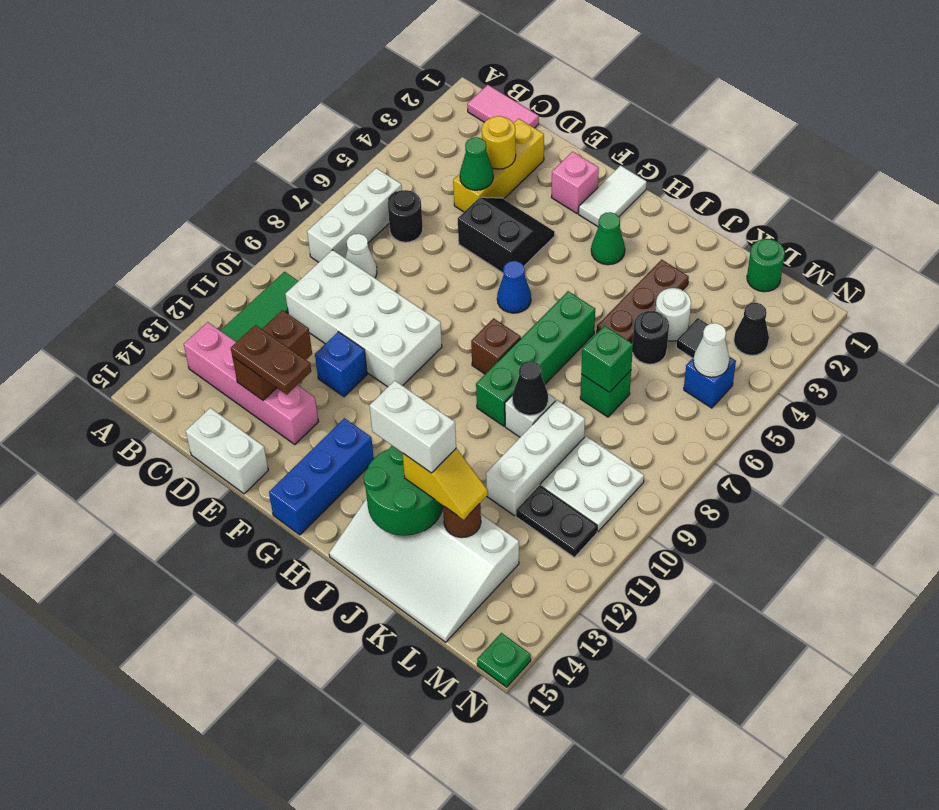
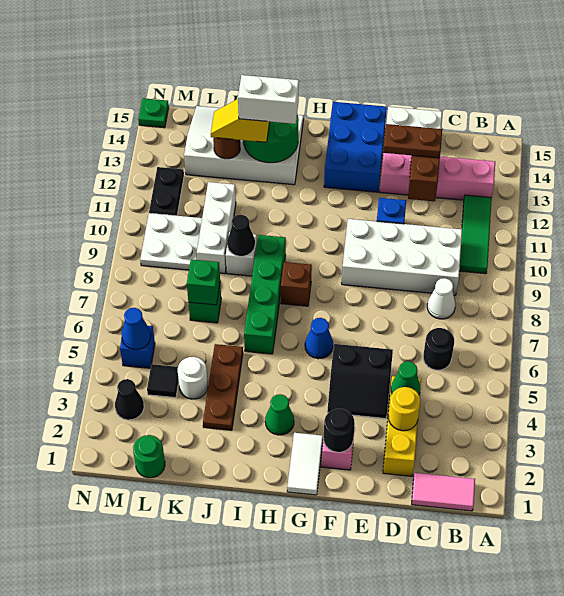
white 1x3 brick [307,168,402,262] -> none
blue 1x3 brick [269,418,374,535] -> blue 2x3 brick [324,102,387,192]
black 1x1 round brick [633,311,669,364] -> black 1x1 round brick moved to [324,409,355,452]
black 1x2 plate [516,486,597,557] -> black 1x2 plate turned to [149,167,184,216]
white 1x1 cone [693,323,729,377] -> blue 1x1 cone [122,308,151,349]

